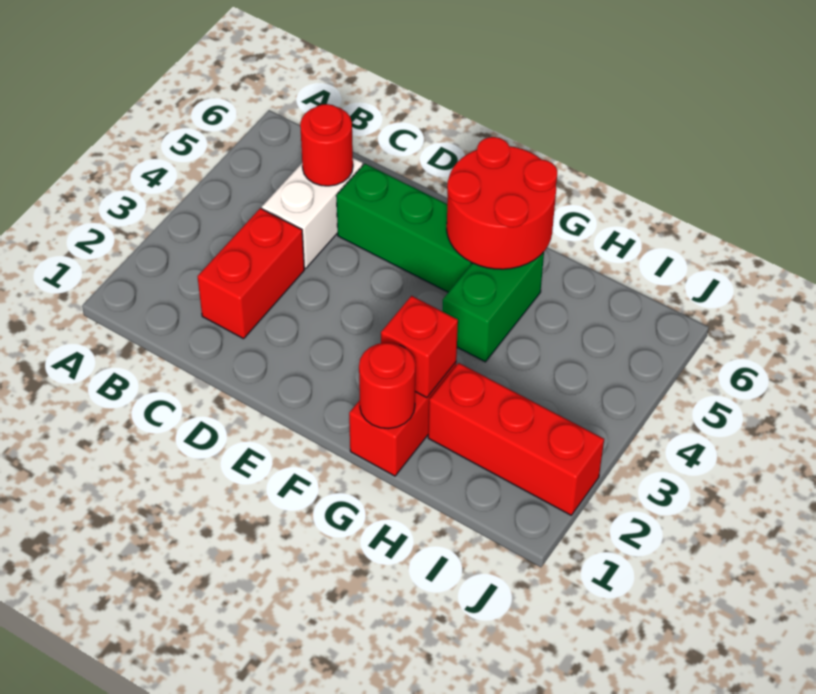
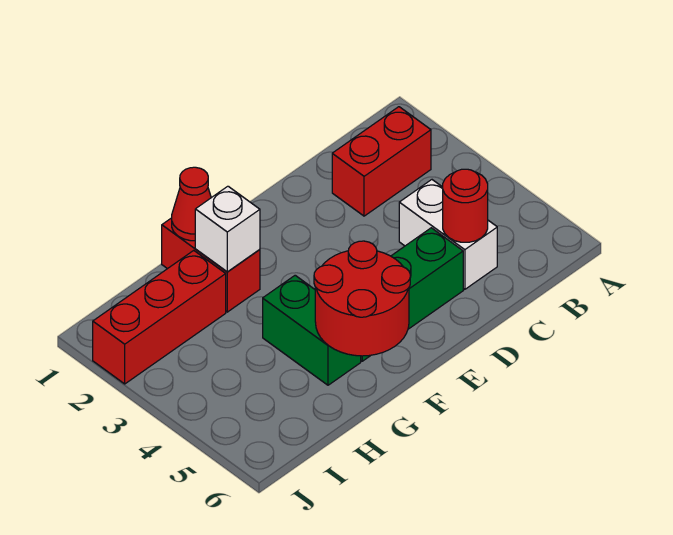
red 1x2 brick [197,208,304,339] -> red 1x2 brick turned to [332,107,431,216]
red 1x1 round brick [359,343,415,429] -> red 1x1 cone [172,167,211,241]
red 1x1 brick [381,296,458,398] -> white 1x1 brick [195,186,260,272]

